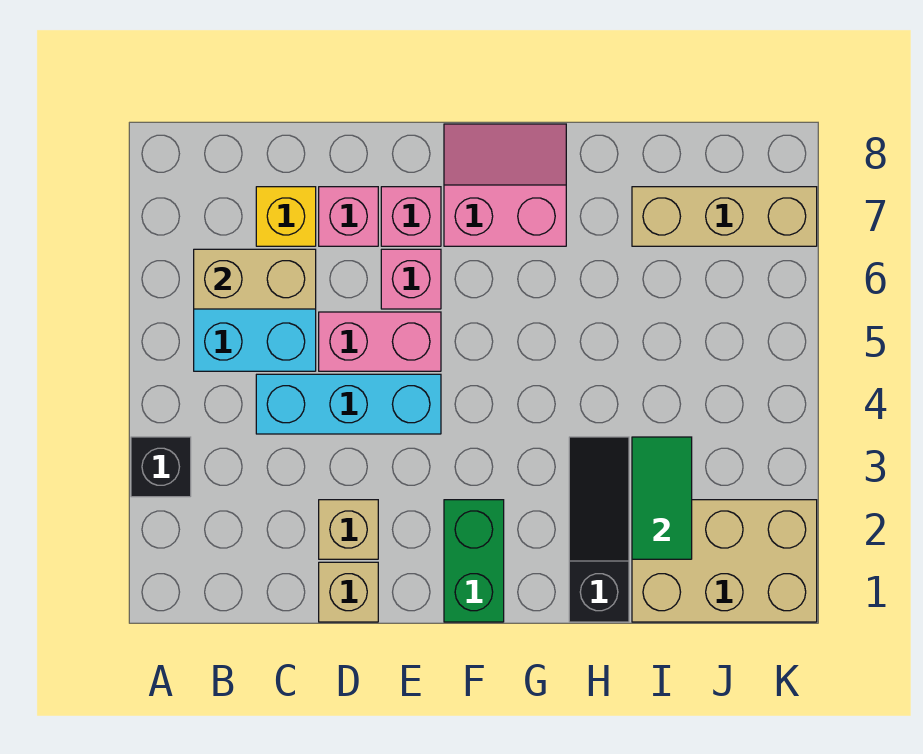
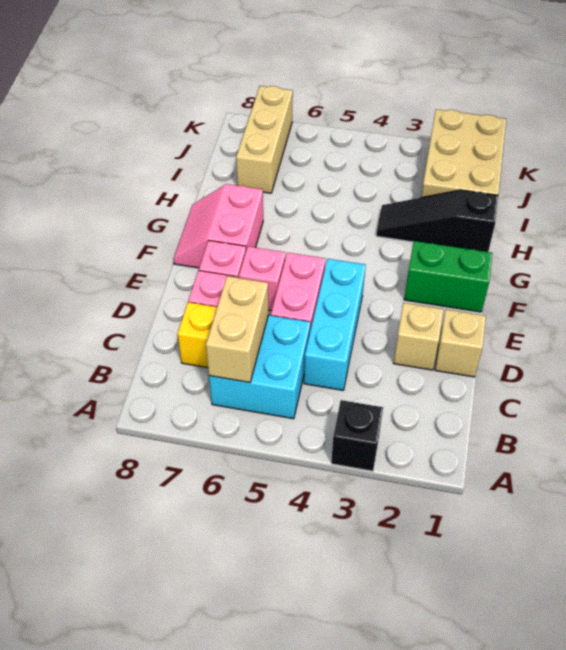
green 1x2 tile [632,437,692,559] -> none

